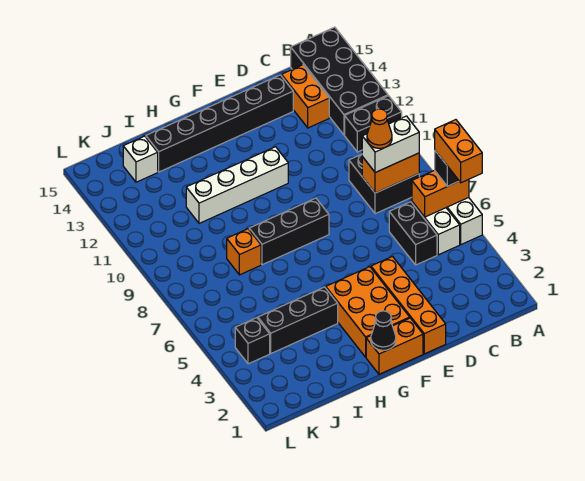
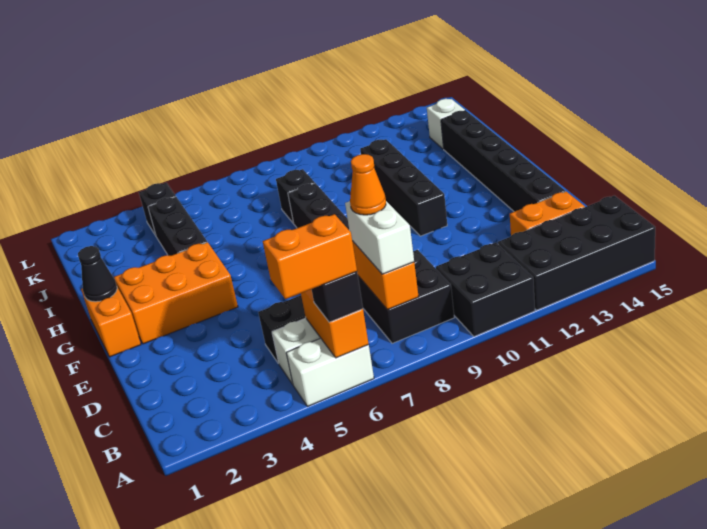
black 1x2 brick [345,96,402,152] -> black 2x2 brick [436,243,535,336]
orange 1x4 brick [371,256,446,354] -> none
white 1x4 brick [186,147,288,223] -> black 1x4 brick [360,139,447,236]
orange 1x1 brick [227,229,261,275] -> black 1x1 brick [276,169,315,223]

